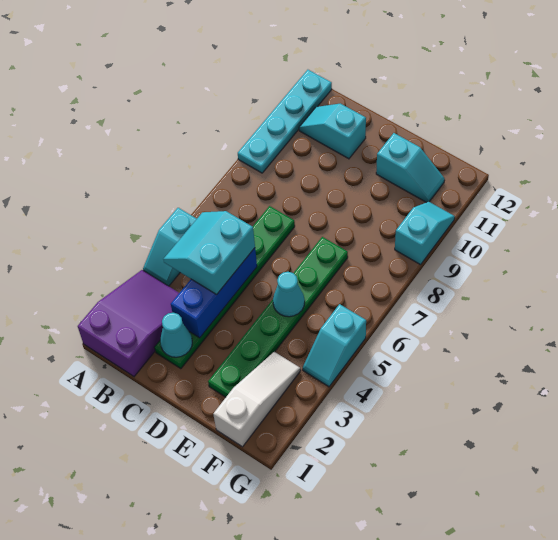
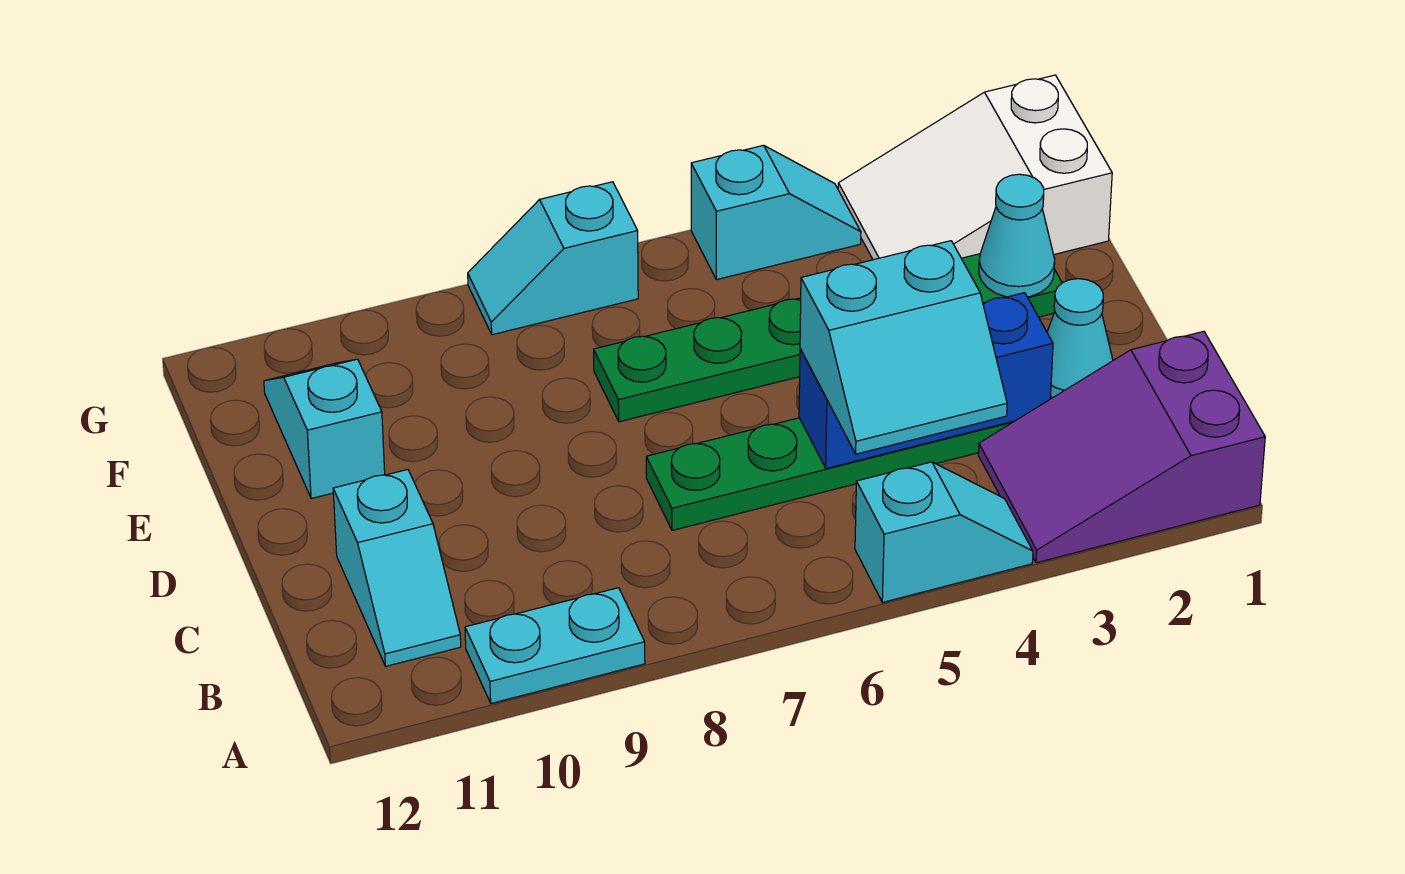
cyan 1x4 plate [238,70,332,173] -> cyan 1x2 plate [465,588,645,703]
cyan 1x1 cone [273,272,305,317] -> cyan 1x1 cone moved to [979,174,1055,297]
white 1x3 slope [213,352,301,447] -> white 2x3 slope [838,75,1112,260]
cyan 1x2 slope [395,202,455,265] -> cyan 1x2 slope moved to [468,182,638,335]

